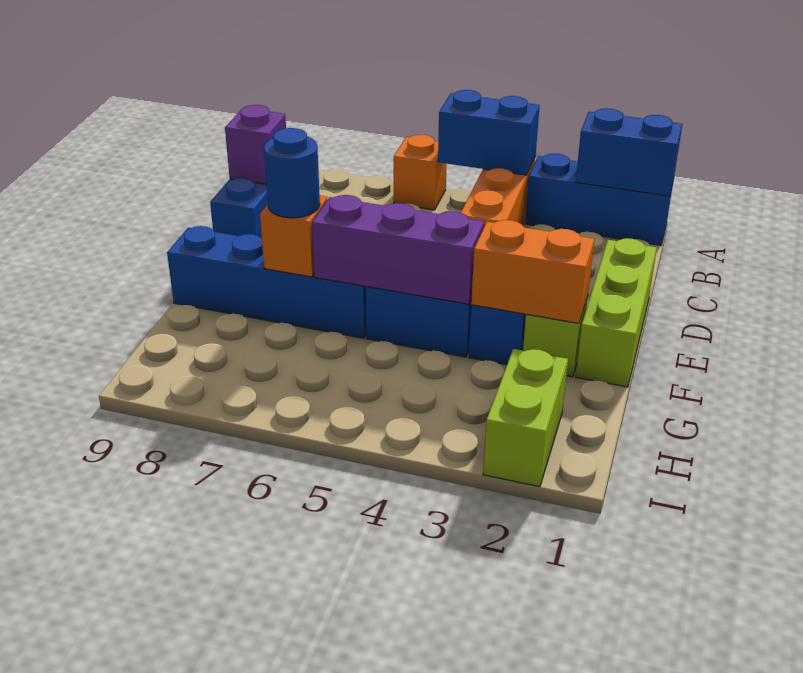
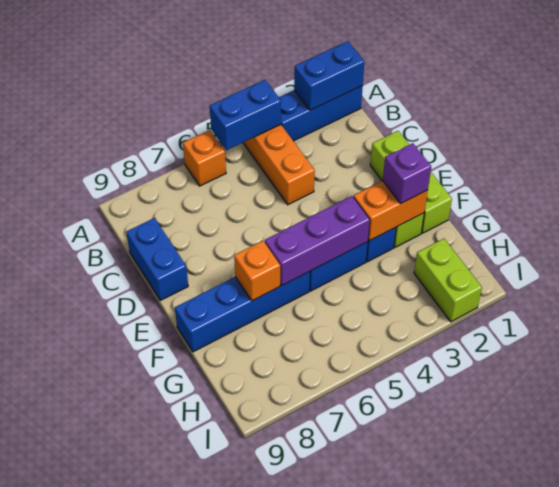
purple 1x1 brick [225,105,286,184] -> purple 1x1 brick moved to [383,143,431,203]
blue 1x1 round brick [264,128,320,218] -> none

